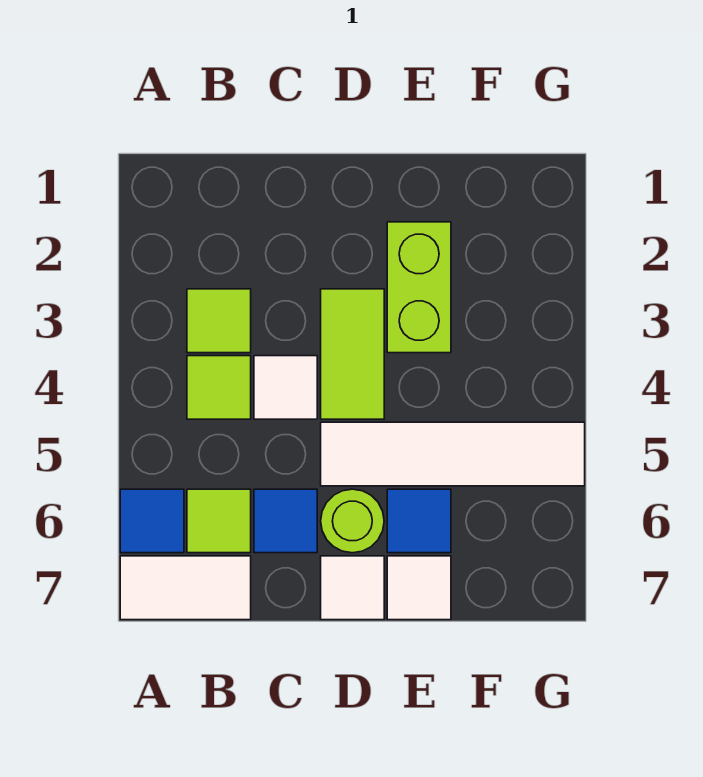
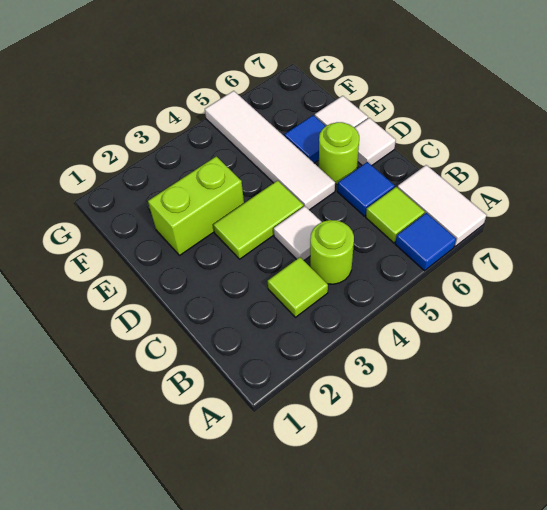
lime 1x1 tile [187,356,251,419] -> lime 1x1 round brick [310,220,354,284]

